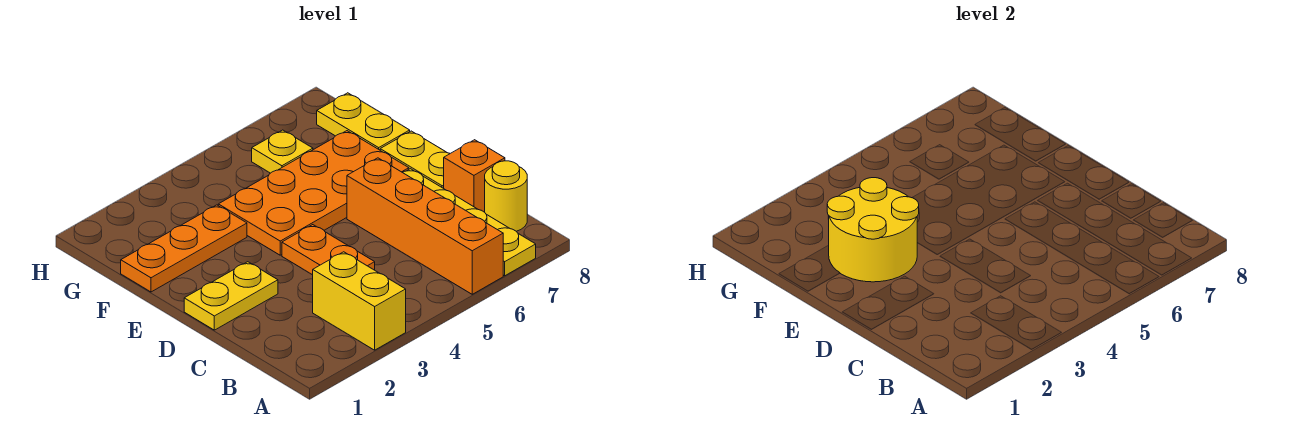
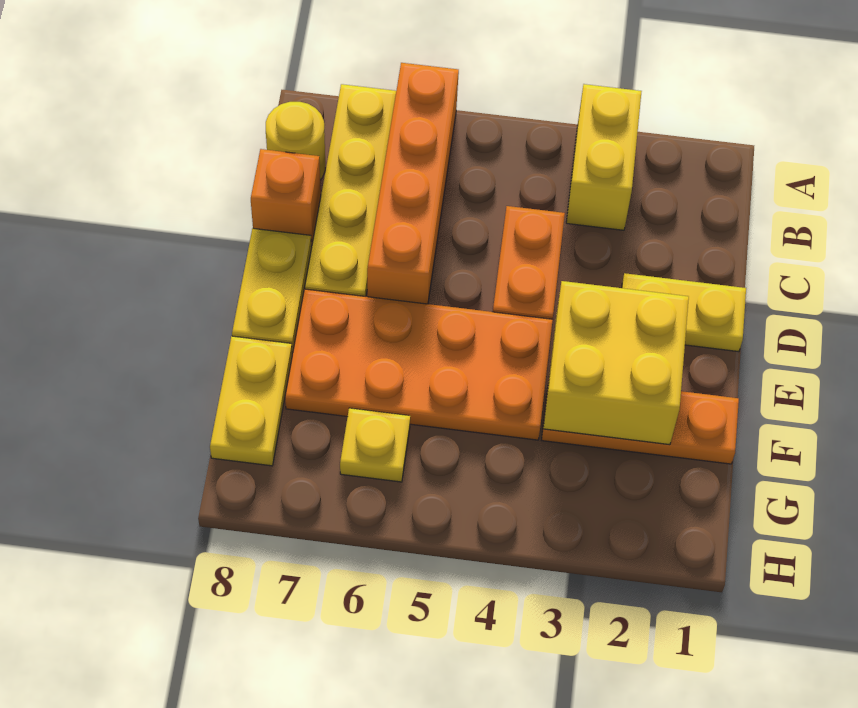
yellow 2x2 round brick [827,178,919,282] -> yellow 2x2 brick [543,281,689,445]

